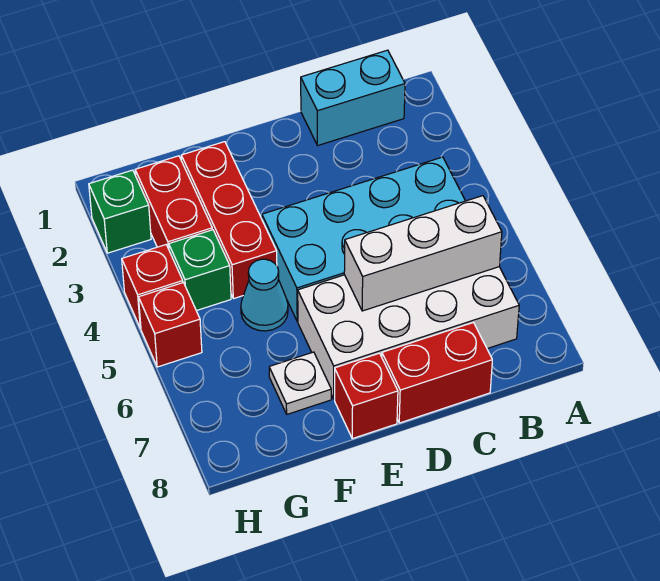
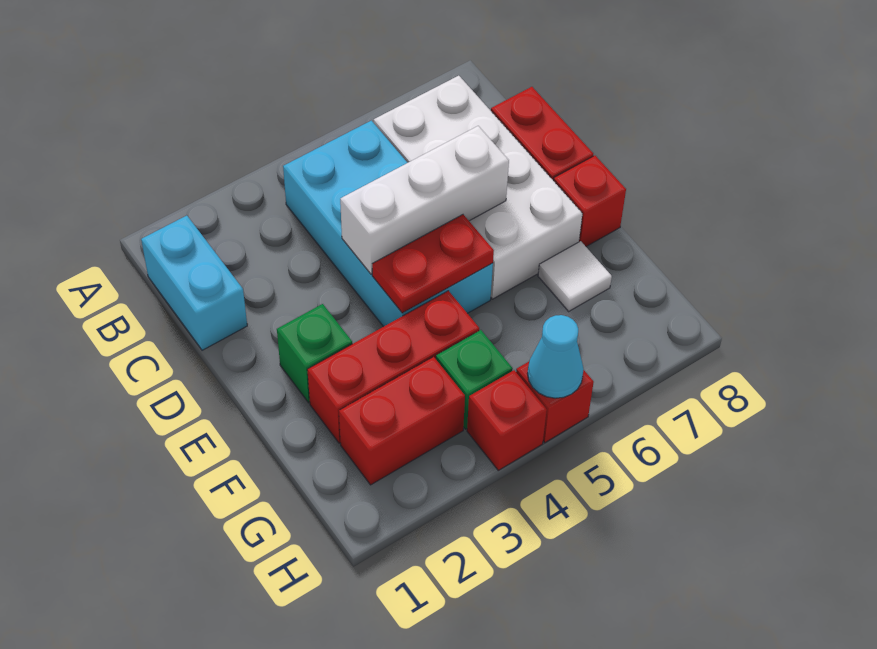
white 1x3 brick [344,196,502,311] -> white 1x3 brick turned to [340,126,509,274]
none -> red 1x2 plate [372,215,494,313]
cyan 1x1 cone [241,259,288,331] -> cyan 1x1 cone moved to [527,315,584,398]
white 1x1 plate [269,352,331,414] -> white 1x1 tile [538,241,612,311]
green 1x1 brick [89,170,151,253] -> green 1x1 brick moved to [277,304,352,403]

